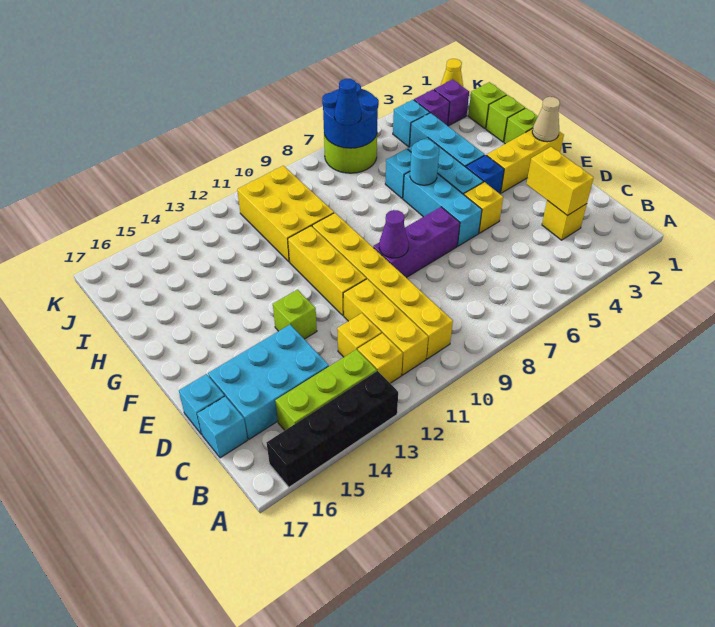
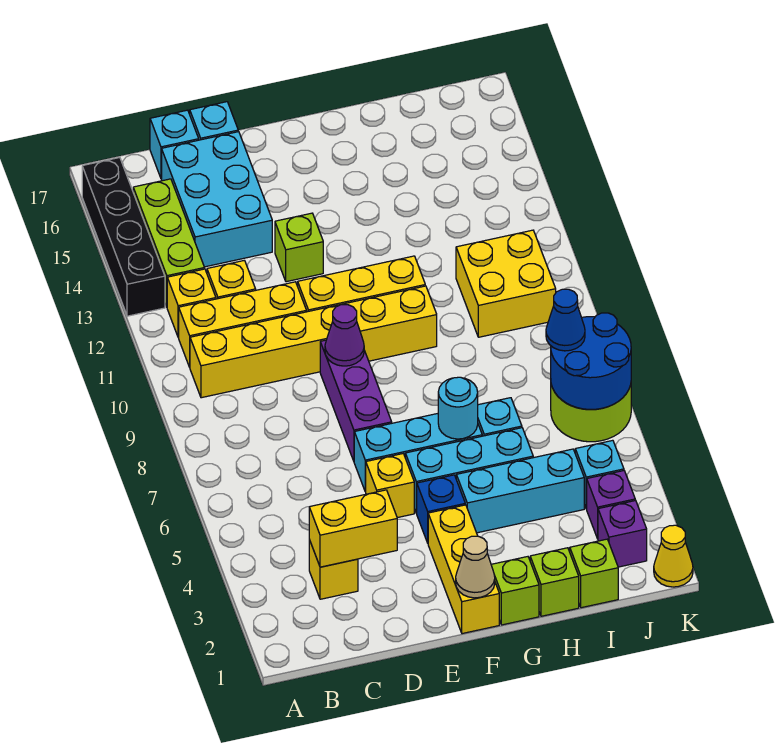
yellow 2x3 brick [237,166,334,262] -> yellow 2x2 brick [456,230,556,337]

